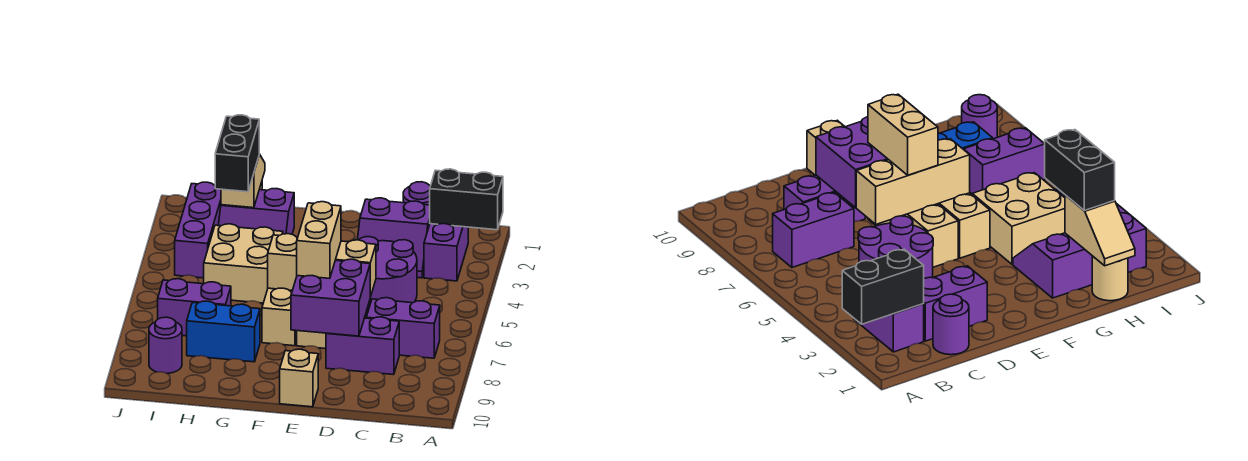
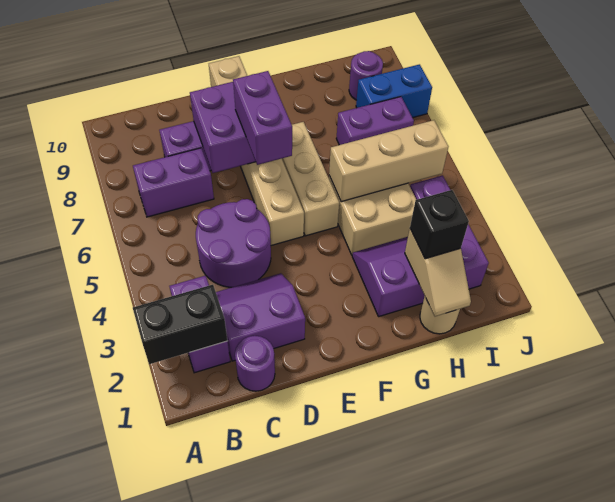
tan 1x3 brick [268,234,376,297] -> tan 1x3 brick moved to [329,120,448,202]
tan 1x2 brick [297,202,341,278] -> purple 1x2 brick [233,71,292,165]
blue 1x2 brick [187,301,260,362] -> blue 1x2 brick moved to [356,64,432,118]
black 1x2 brick [215,115,259,192] -> black 1x1 brick [410,190,469,259]

